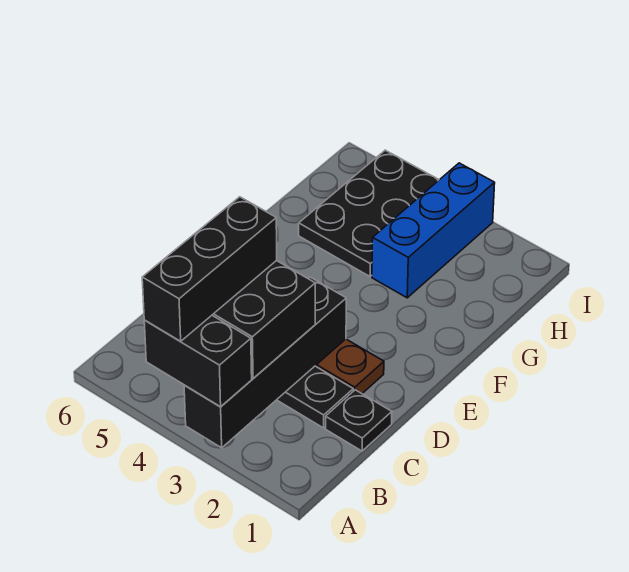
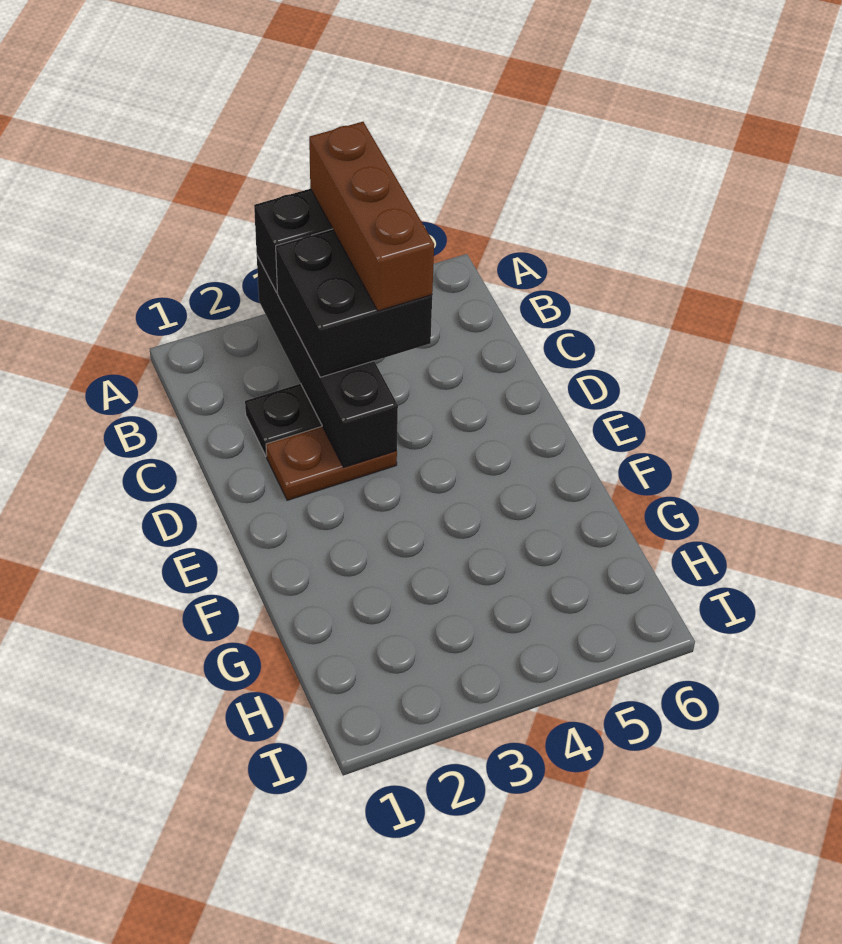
black 1x3 brick [142,197,277,341] -> brown 1x3 brick [309,122,434,311]
black 1x1 plate [326,390,392,451] -> none
blue 1x3 brick [372,163,495,298] -> none
black 2x3 plate [299,150,439,276] -> none

